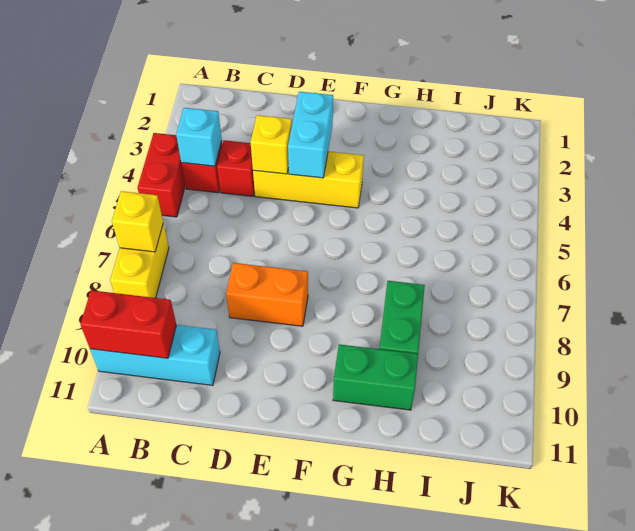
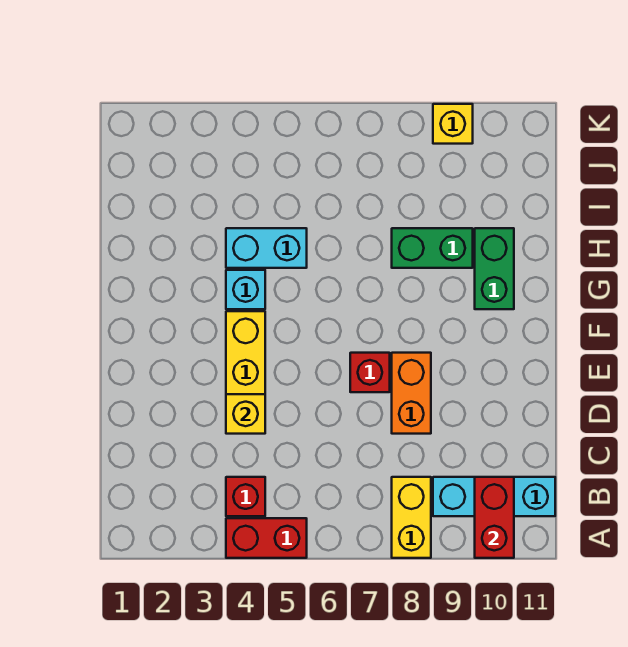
yellow 1x2 brick [110,223,169,298] -> yellow 1x2 brick turned to [392,477,431,558]
yellow 1x1 brick [112,191,163,252] -> yellow 1x1 brick moved to [433,104,473,144]
cyan 1x3 brick [90,325,220,385] -> cyan 1x3 brick turned to [433,477,555,516]
cyan 1x1 brick [176,108,222,166] -> cyan 1x1 brick moved to [226,270,265,309]
red 1x1 brick [217,140,255,196] -> red 1x1 brick moved to [350,353,390,392]
cyan 1x2 brick [288,92,333,178] -> cyan 1x2 brick moved to [226,228,307,268]

